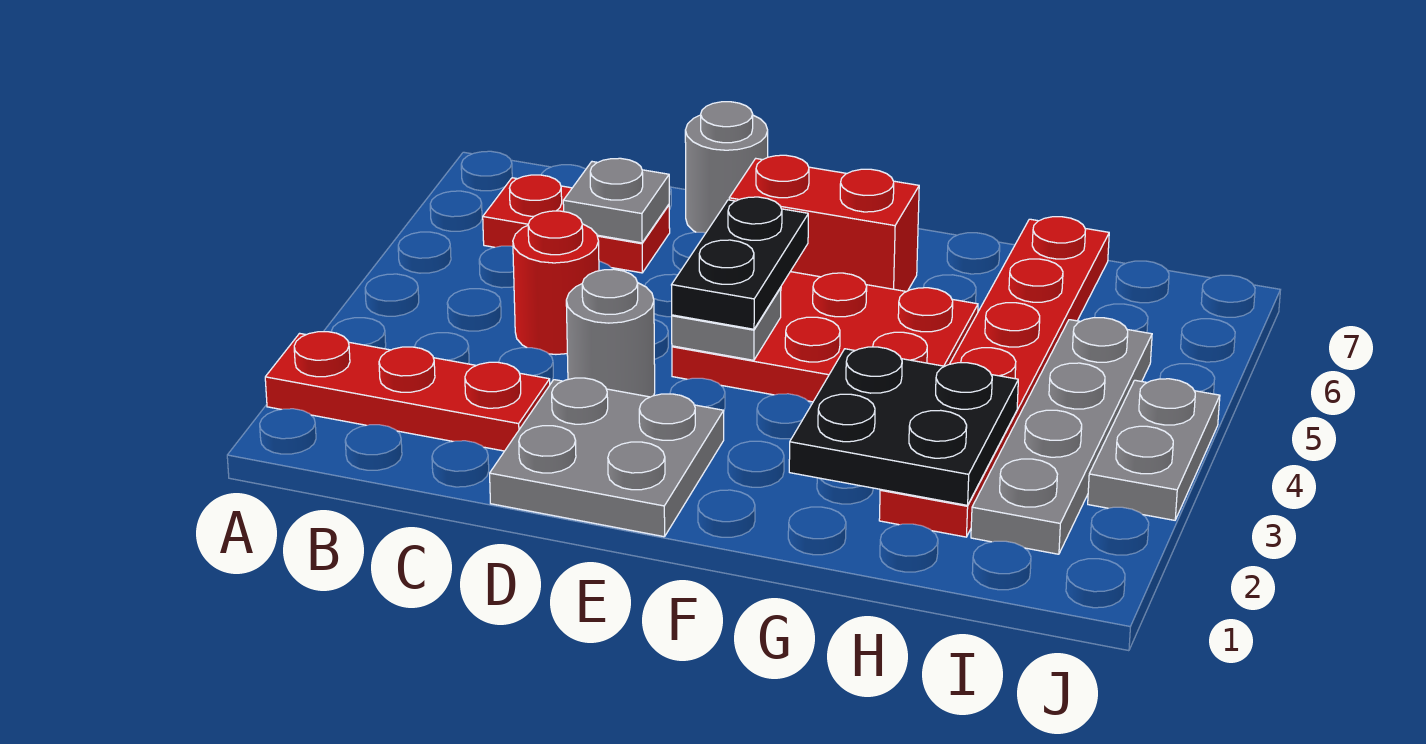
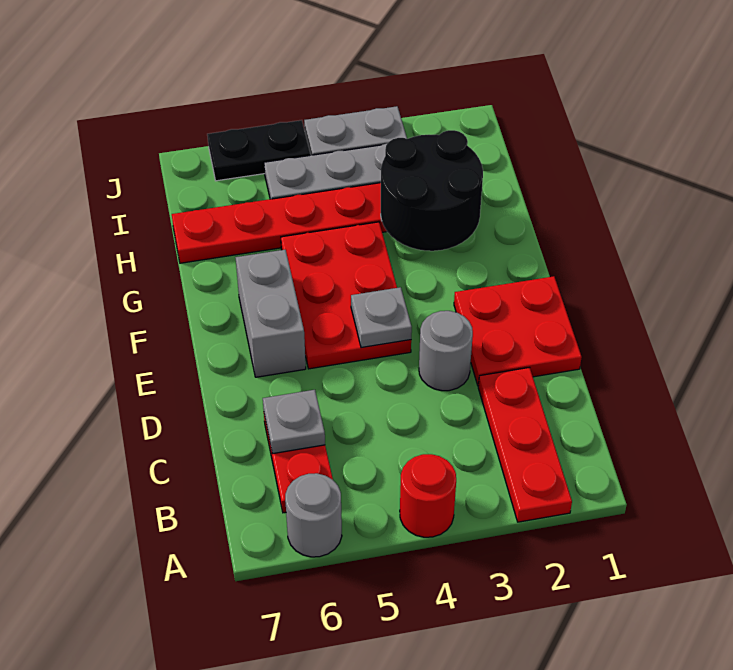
red 1x1 round brick [513,211,599,354] -> red 1x1 round brick moved to [400,454,456,537]
grey 2x2 plate [490,378,724,537] -> red 2x2 plate [454,276,582,386]
grey 1x1 round brick [685,102,768,233] -> grey 1x1 round brick moved to [285,473,342,557]
black 1x2 plate [672,197,808,329] -> black 1x2 plate moved to [207,120,310,181]
red 1x2 brick [729,155,919,292] -> grey 1x2 brick [235,250,306,377]
black 2x2 plate [789,347,1018,505] -> black 2x2 round brick [381,130,483,251]

